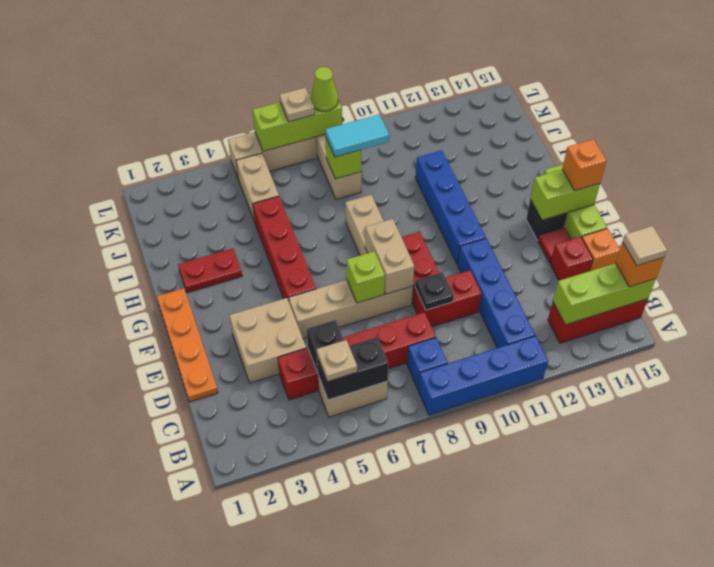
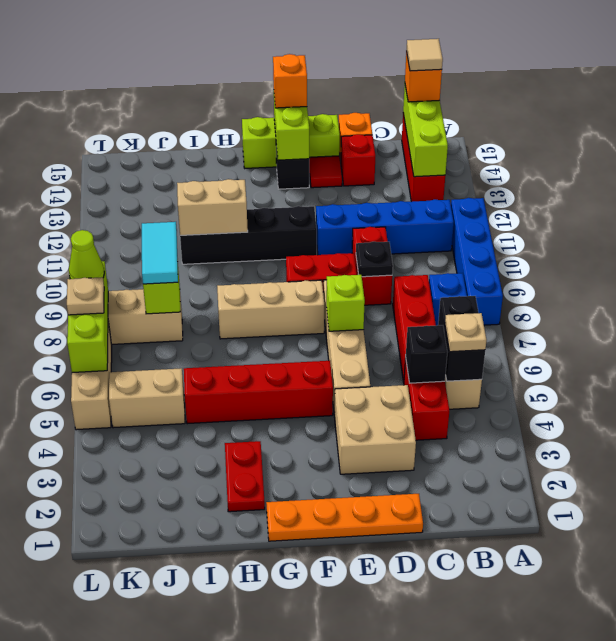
tan 1x2 brick [365,219,414,294] -> tan 1x2 brick moved to [177,179,248,235]
blue 1x4 brick [415,150,486,265] -> black 1x4 brick [180,206,317,264]

